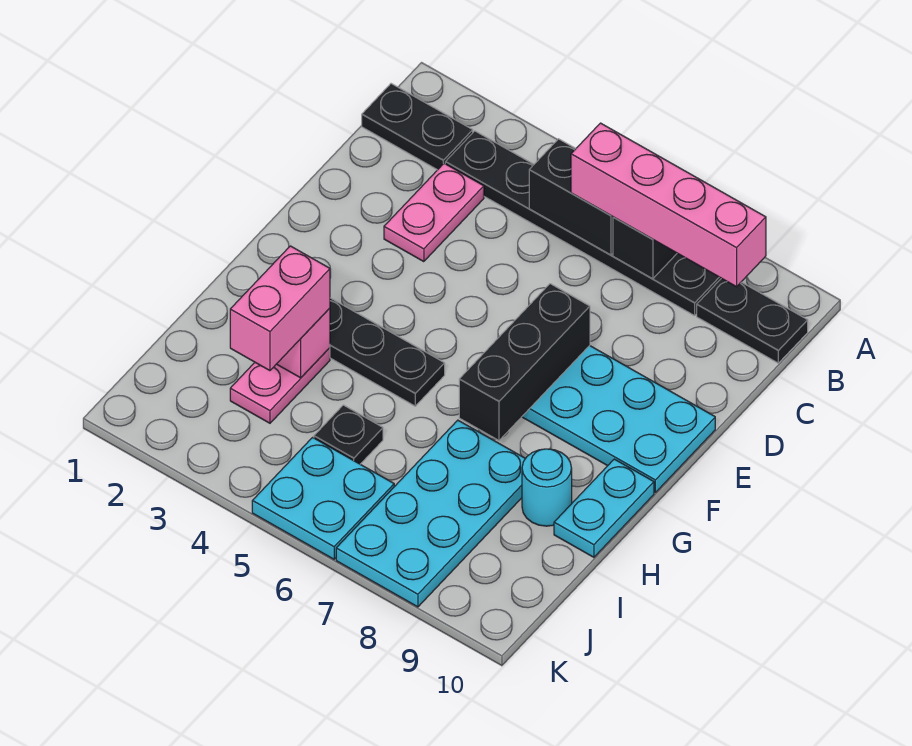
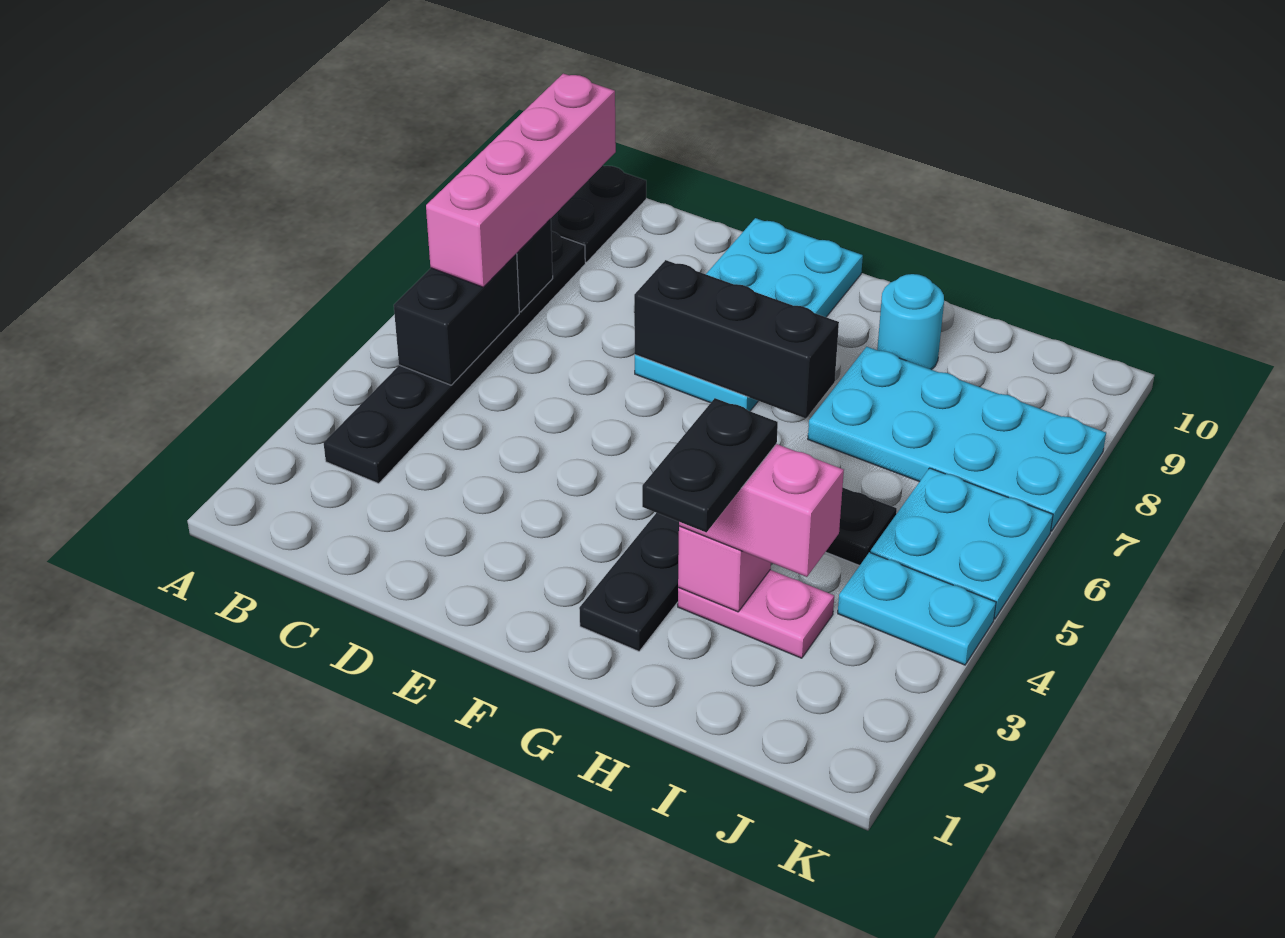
black 1x2 plate [362,84,473,170] -> black 1x2 plate moved to [642,398,778,532]
pink 1x2 plate [384,163,484,262] -> none
cyan 1x2 plate [554,459,654,557] -> cyan 1x2 plate moved to [838,552,996,665]

